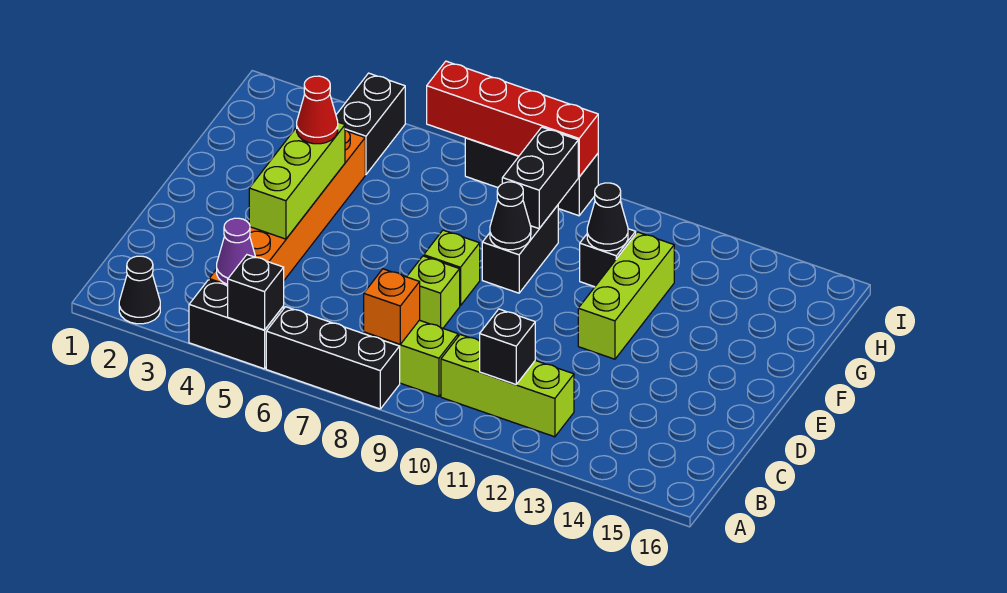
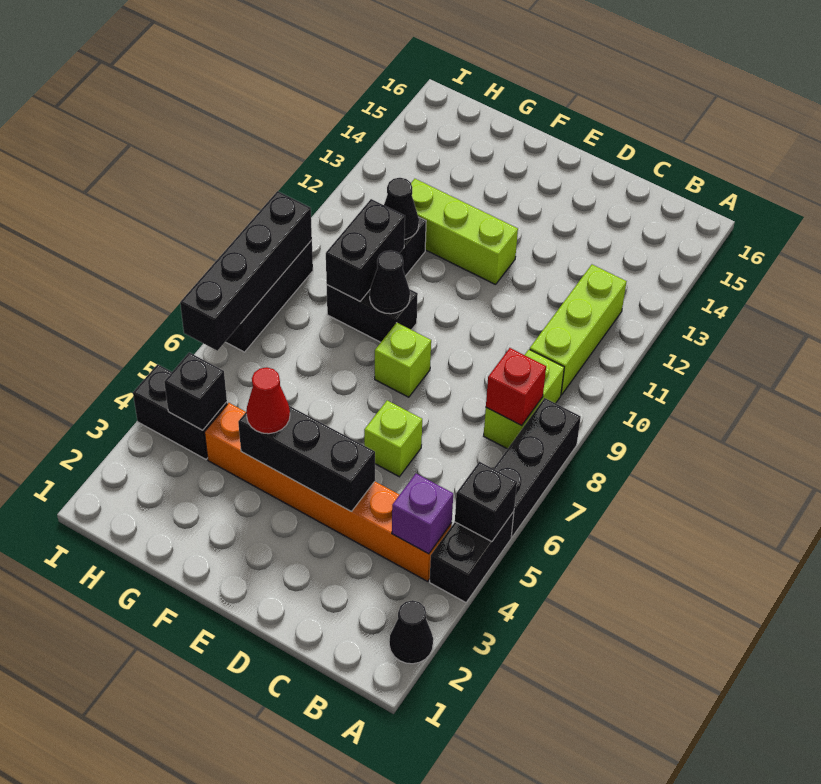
purple 1x1 cone [217,218,256,285] -> purple 1x1 brick [392,474,453,554]
orange 1x1 brick [364,269,420,344] -> red 1x1 brick [486,348,546,426]
black 1x1 brick [480,309,535,385] -> black 1x1 brick moved to [164,352,227,430]
lime 1x3 brick [249,122,345,239] -> black 1x3 brick [238,406,375,511]
lime 1x1 brick [407,256,460,328] -> lime 1x1 brick moved to [364,400,422,477]
black 1x2 brick [502,127,578,228] -> black 1x2 brick turned to [326,199,405,301]
red 1x4 brick [427,61,598,177] -> black 1x4 brick [180,191,312,351]

